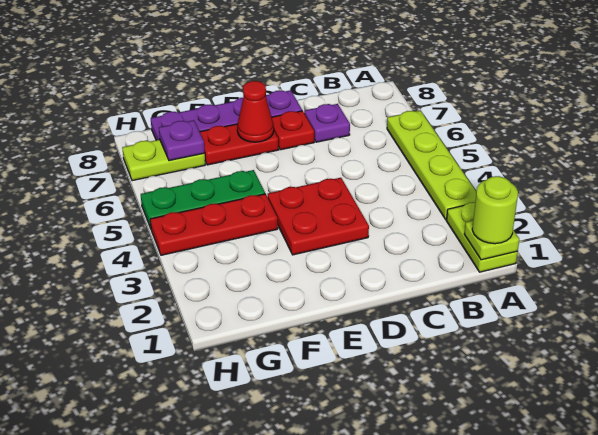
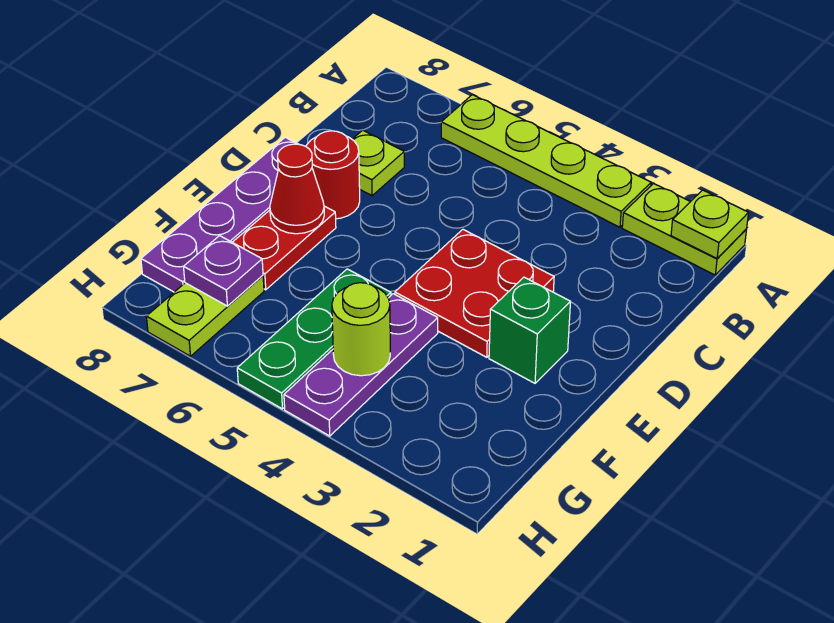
lime 1x1 round brick [472,176,518,244] -> lime 1x1 round brick moved to [332,283,390,376]
purple 1x1 plate [304,104,350,142] -> lime 1x1 plate [352,130,404,196]
red 1x1 plate [272,111,314,150] -> red 1x1 round brick [306,131,360,219]
none -> green 1x1 brick [489,277,570,383]
red 1x3 plate [150,194,278,255] -> purple 1x3 plate [284,294,438,436]

